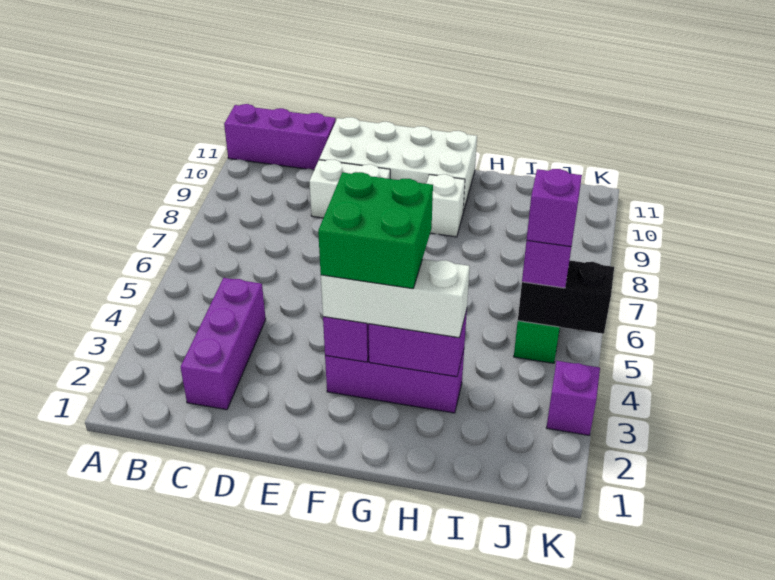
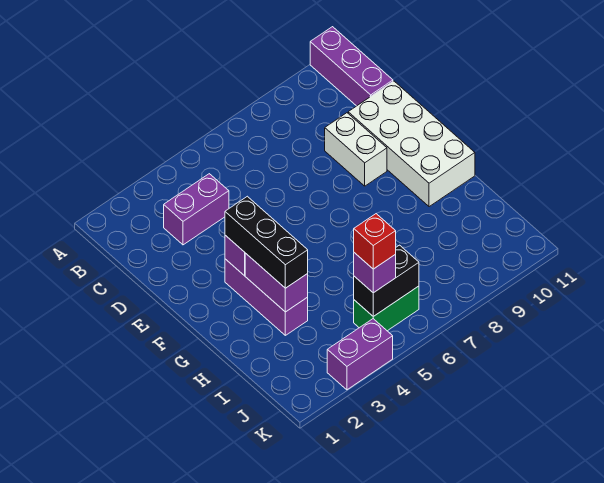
purple 1x3 brick [181,278,266,410] -> purple 1x2 brick [164,174,229,245]
white 1x3 brick [321,259,470,338] -> black 1x3 brick [225,196,308,288]
green 2x2 brick [318,172,433,289] -> none
white 1x1 brick [426,174,465,237] -> none
black 1x2 brick [518,260,614,334] -> black 1x2 brick turned to [354,245,419,316]
purple 1x1 brick [527,169,582,247] -> red 1x1 brick [354,214,396,269]
purple 1x1 brick [546,361,600,435] -> purple 1x2 brick [327,319,393,390]

